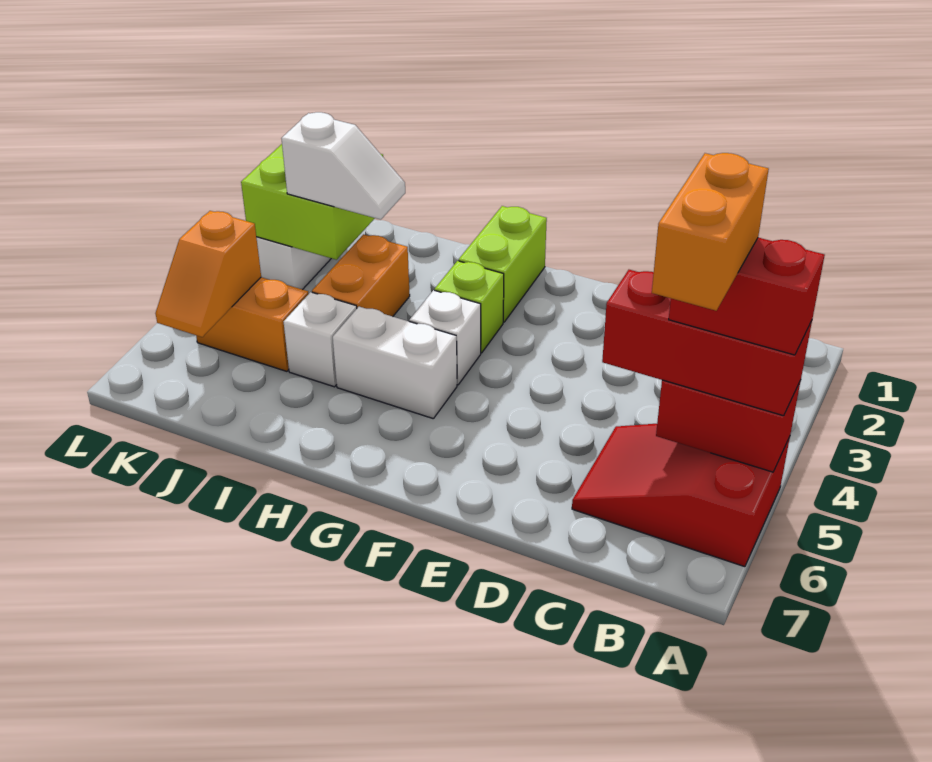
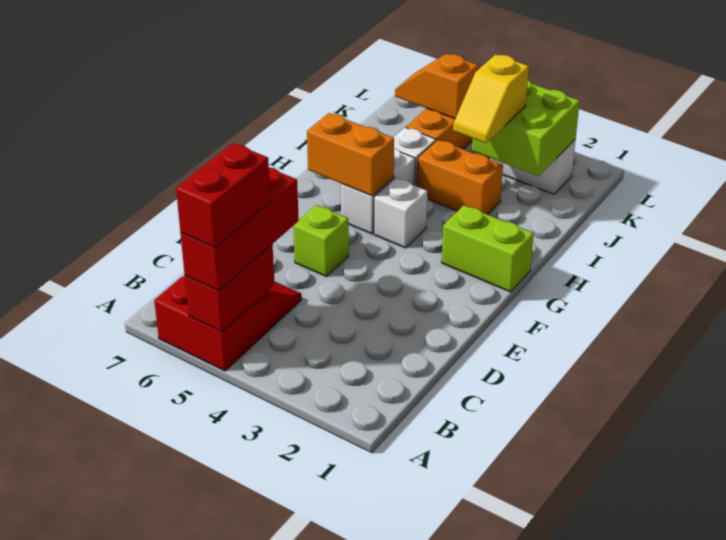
orange 1x2 brick [652,153,769,311] -> orange 1x2 brick moved to [307,113,394,196]
lime 1x1 brick [435,261,504,353] -> lime 1x1 brick moved to [294,205,349,277]
white 1x2 slope [281,112,405,220] -> yellow 1x2 slope [453,54,529,143]

